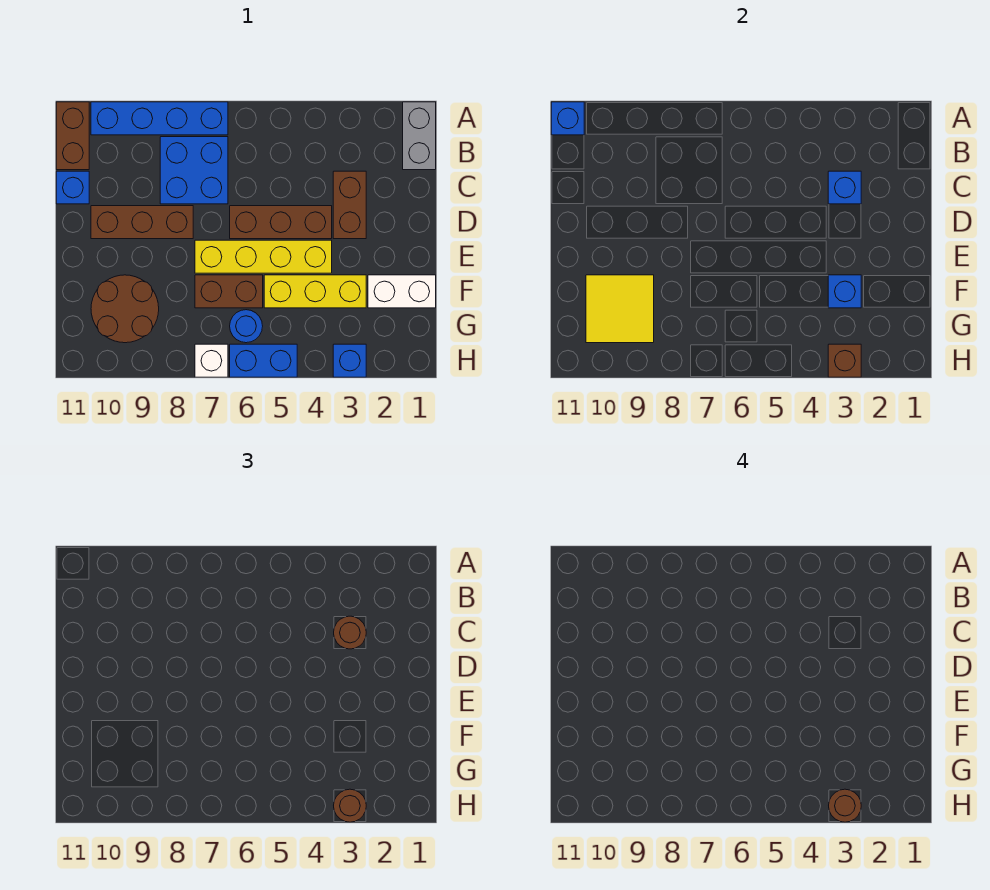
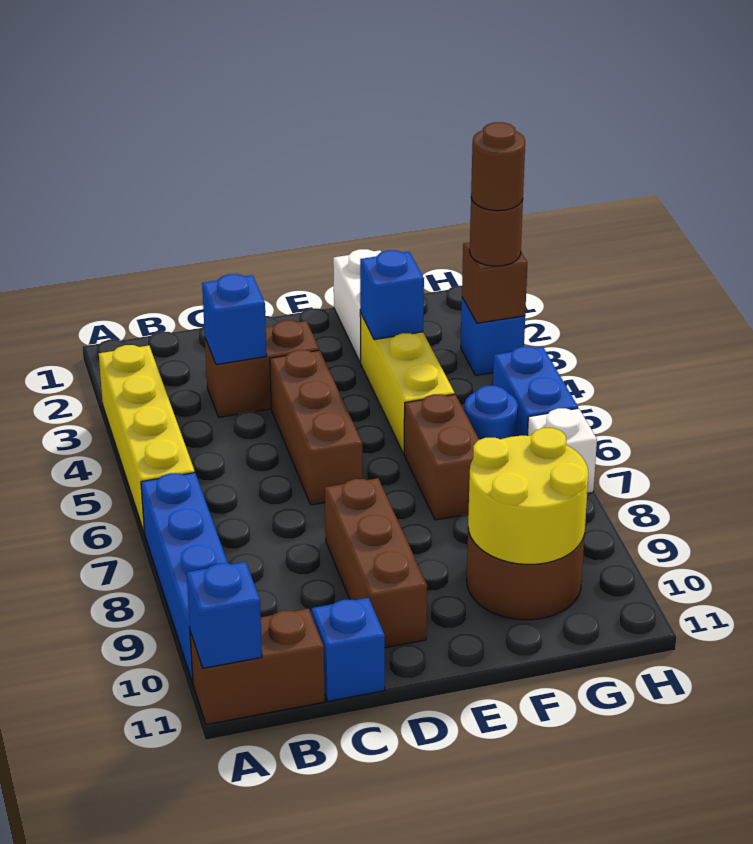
grey 1x2 brick [403,102,436,170] -> none
blue 2x2 brick [160,137,228,204] -> none
brown 1x1 round brick [334,616,366,649] -> none
yellow 1x4 brick [195,240,332,273] -> yellow 1x4 brick moved to [99,345,195,533]
yellow 2x2 tile [586,275,654,343] -> yellow 2x2 round brick [468,428,588,564]

